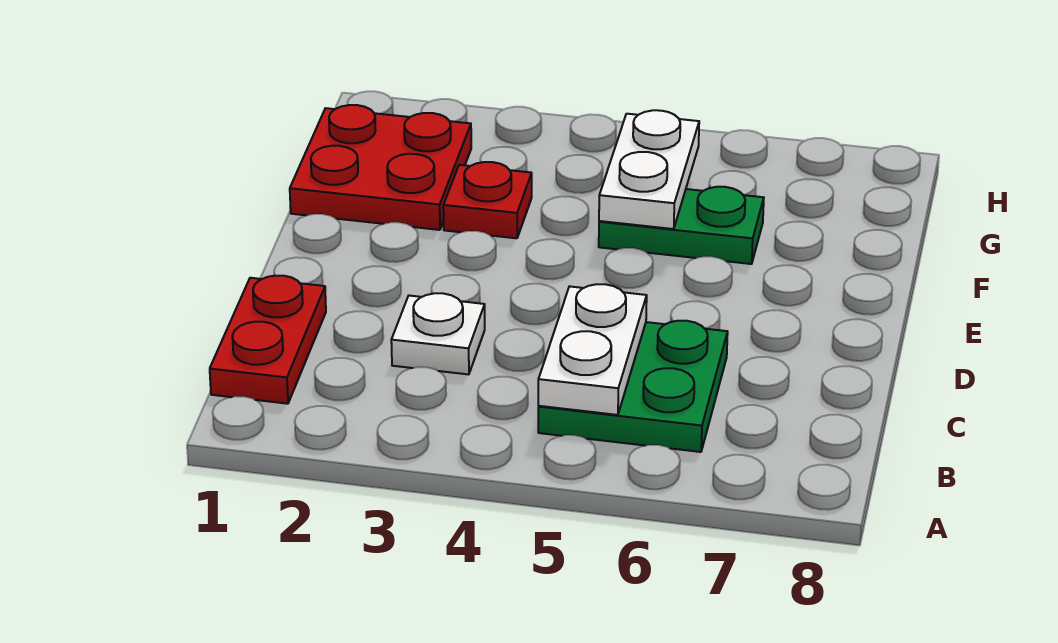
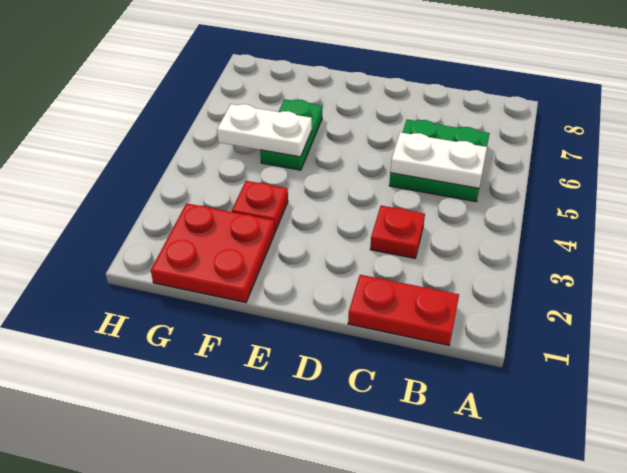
white 1x1 plate [391,293,485,374] -> red 1x1 plate [370,206,425,258]

